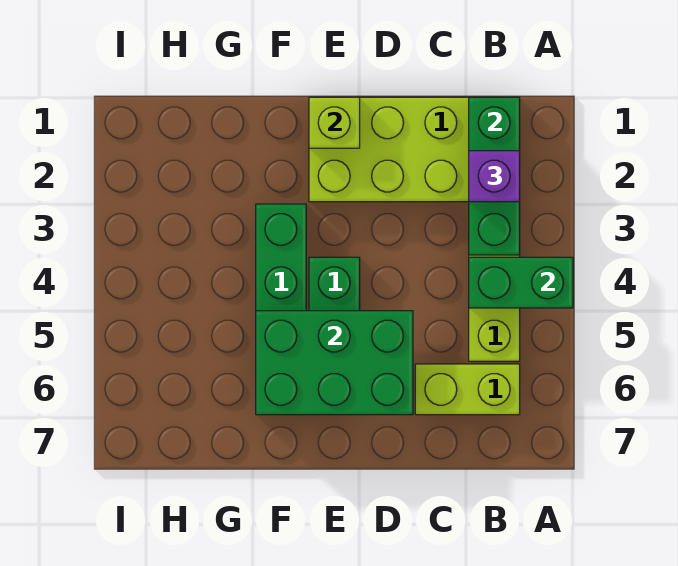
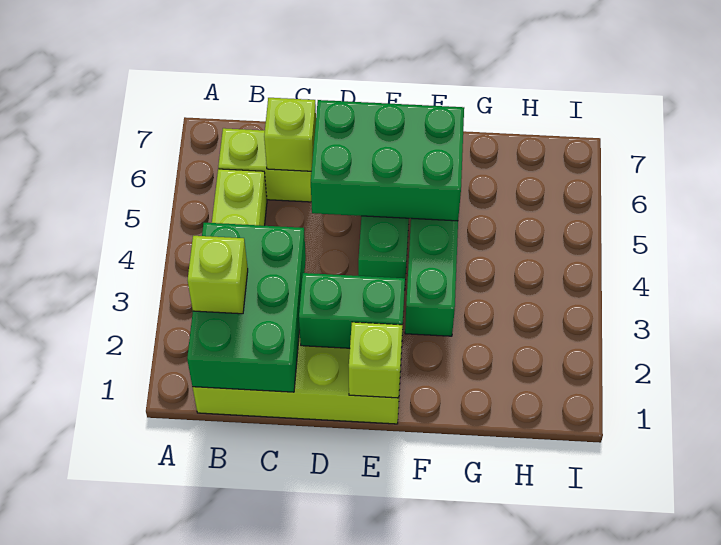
green 1x2 brick [469,257,573,308] -> green 1x2 brick moved to [299,273,405,348]
green 1x3 brick [469,97,520,255] -> green 2x3 brick [187,223,306,392]
purple 1x1 brick [469,151,520,202] -> lime 1x1 brick [188,236,248,314]
none -> lime 1x1 brick [264,98,316,171]

